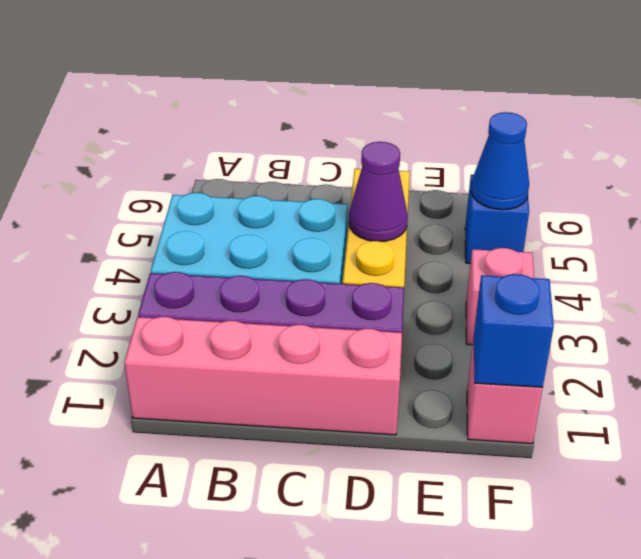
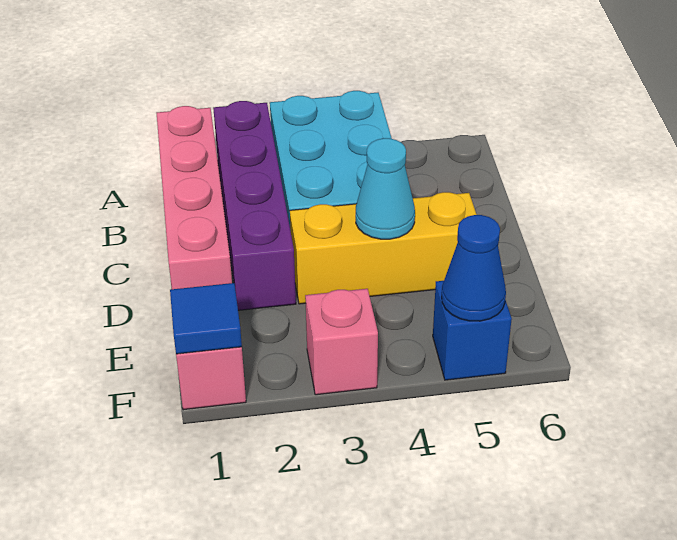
purple 1x1 cone [349,142,408,241] -> cyan 1x1 cone [356,138,415,239]
blue 1x1 brick [474,274,554,387] -> blue 1x1 tile [170,283,242,354]

